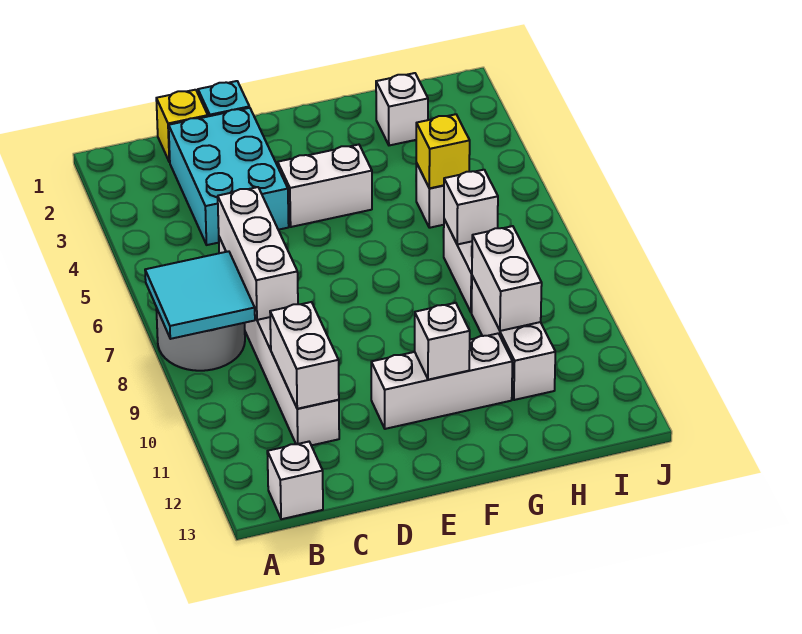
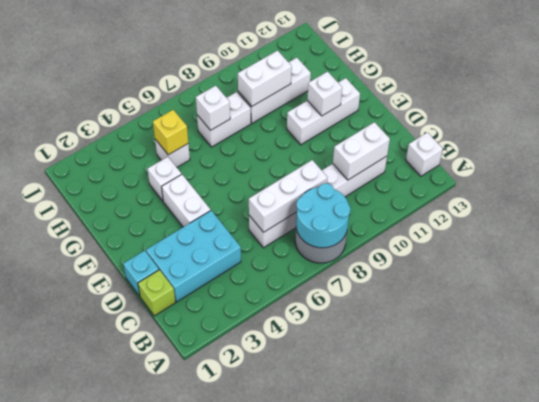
cyan 2x2 tile [145,251,255,339] -> cyan 2x2 round brick [296,183,351,248]
yellow 1x1 brick [156,90,208,162] -> lime 1x1 brick [138,270,176,316]
white 1x3 brick [371,333,512,429] -> white 1x3 brick turned to [287,78,360,145]
white 1x1 brick [376,73,428,145] -> white 1x1 brick moved to [147,157,181,201]

